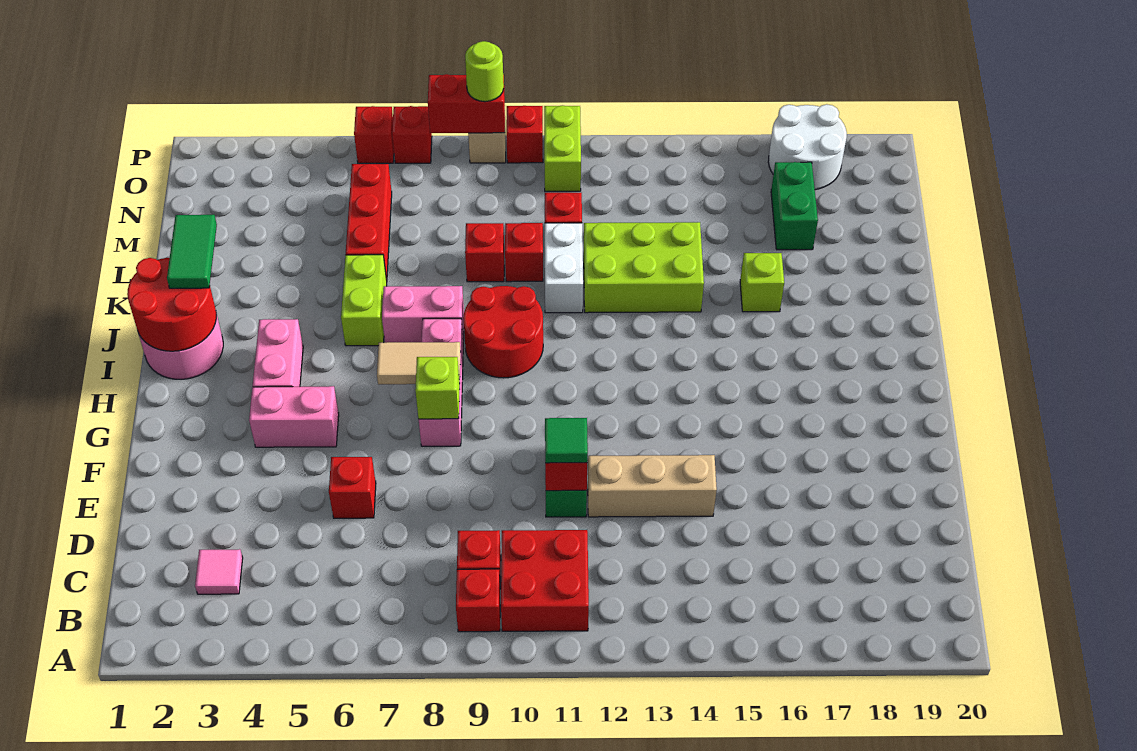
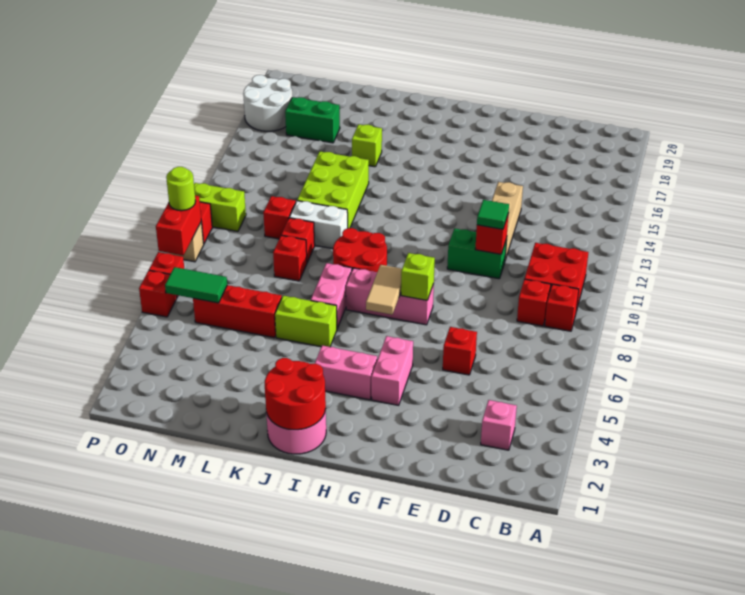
pink 1x1 tile [195,549,243,594] -> pink 1x1 brick [481,400,517,450]
green 1x2 tile [167,215,217,288] -> green 1x2 tile moved to [165,267,227,303]

